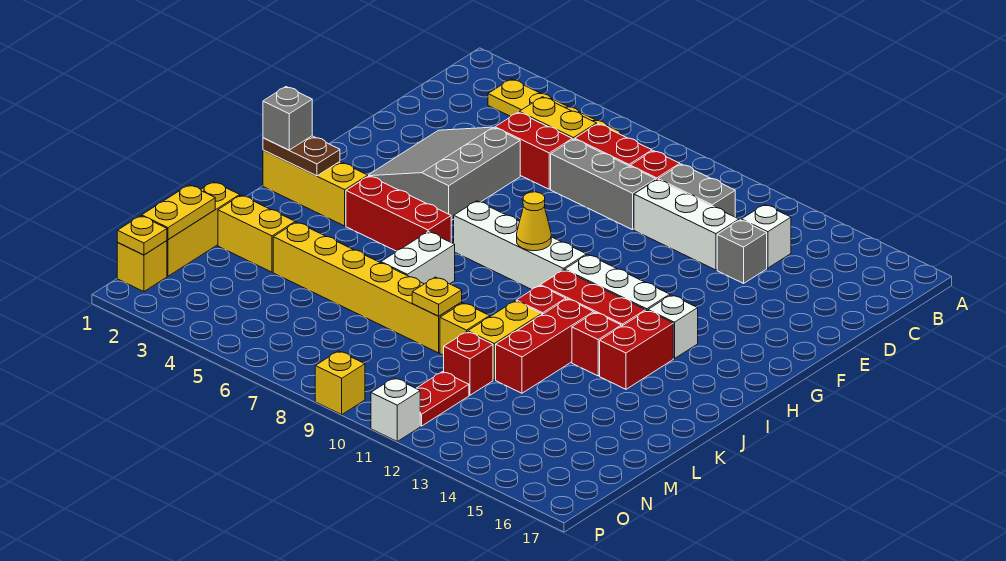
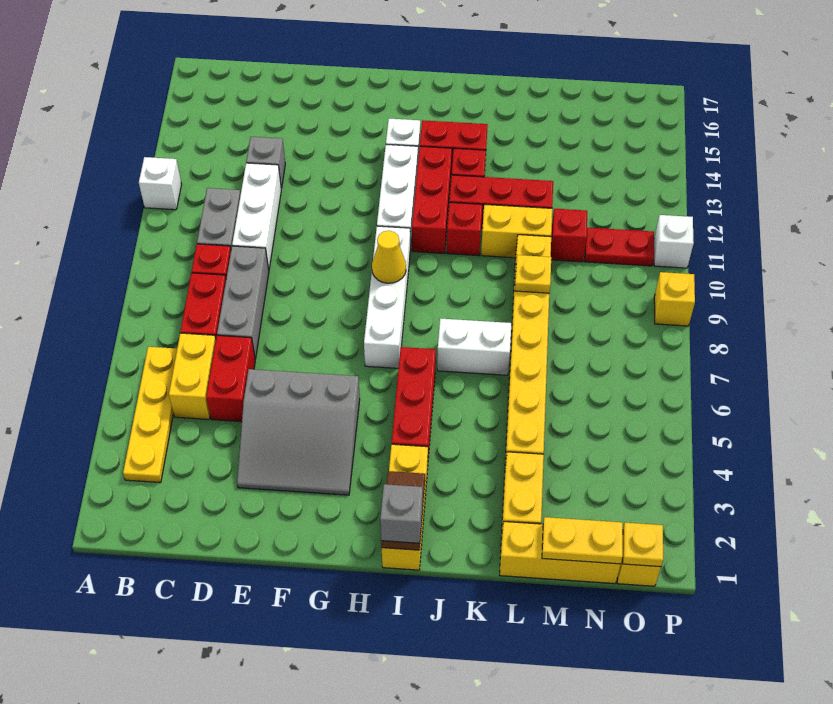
white 1x1 brick [741,204,791,268] -> white 1x1 brick moved to [139,157,182,210]

